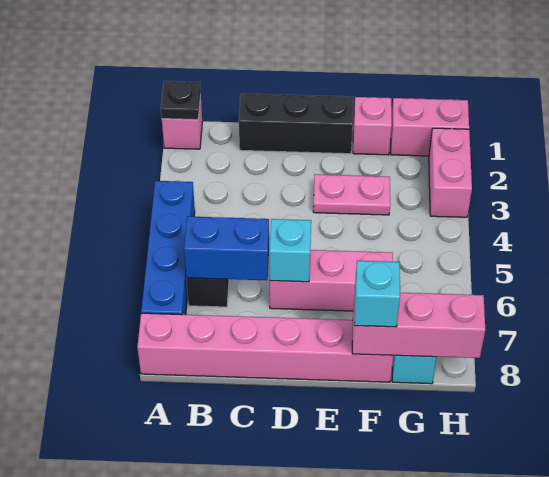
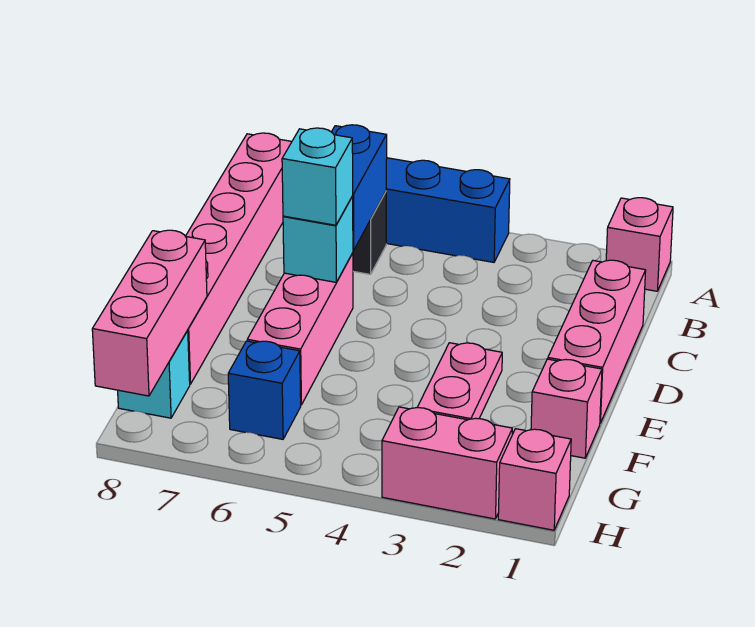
black 1x1 plate [161,81,201,120] -> none
black 1x3 brick [239,94,353,154] -> pink 1x3 brick [548,260,646,423]
cyan 1x1 brick [354,261,400,327] -> cyan 1x1 brick moved to [282,128,353,225]
pink 1x2 brick [391,98,469,156] -> pink 1x1 brick [498,429,571,530]
none -> blue 1x1 brick [228,341,301,439]

